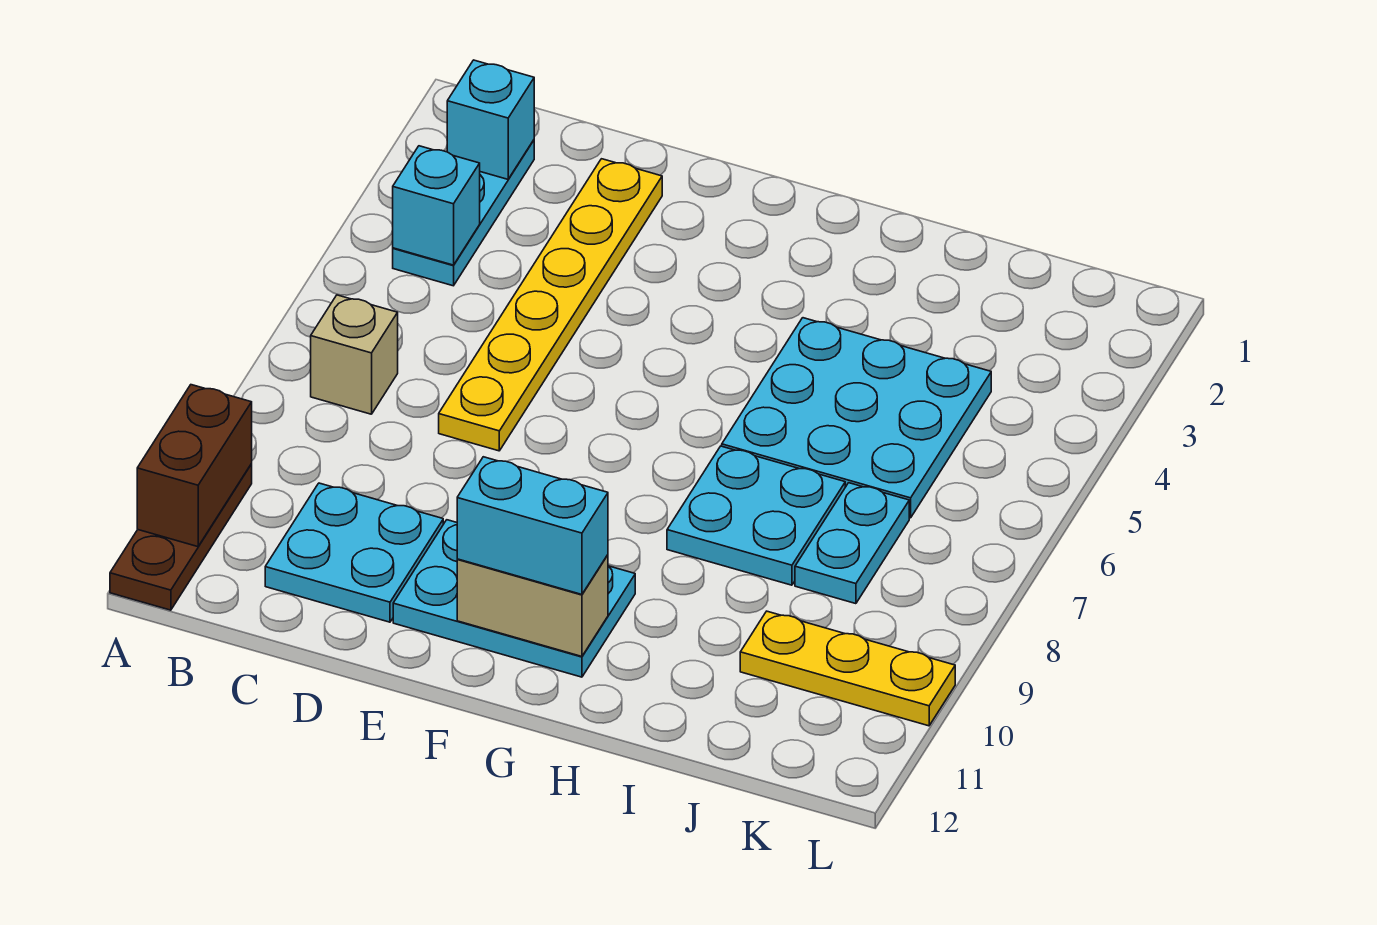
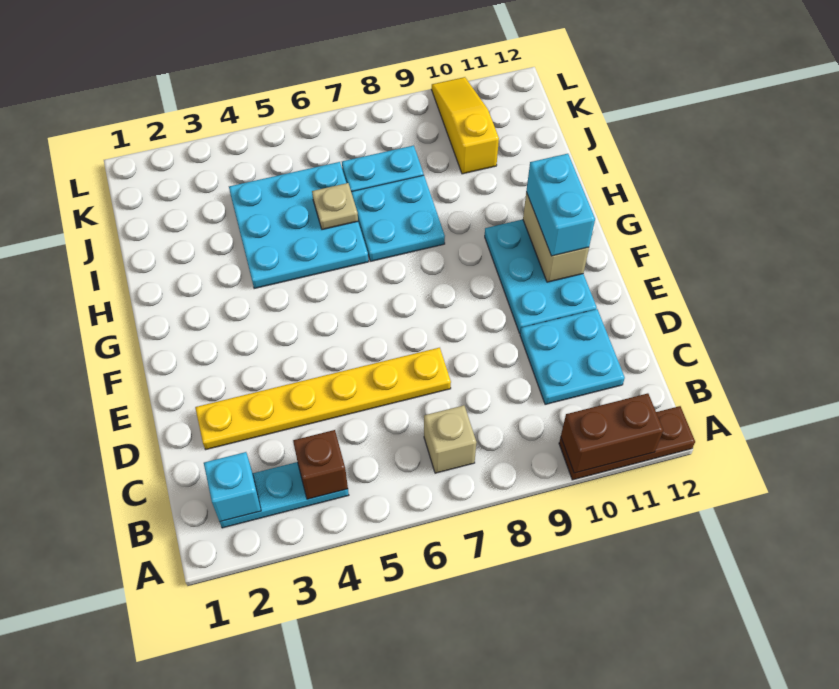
cyan 1x1 brick [393,146,480,265] -> brown 1x1 brick [293,430,348,499]
none -> tan 1x1 plate [312,183,358,230]
yellow 1x3 plate [740,611,955,726] -> yellow 1x3 slope [431,77,499,174]

